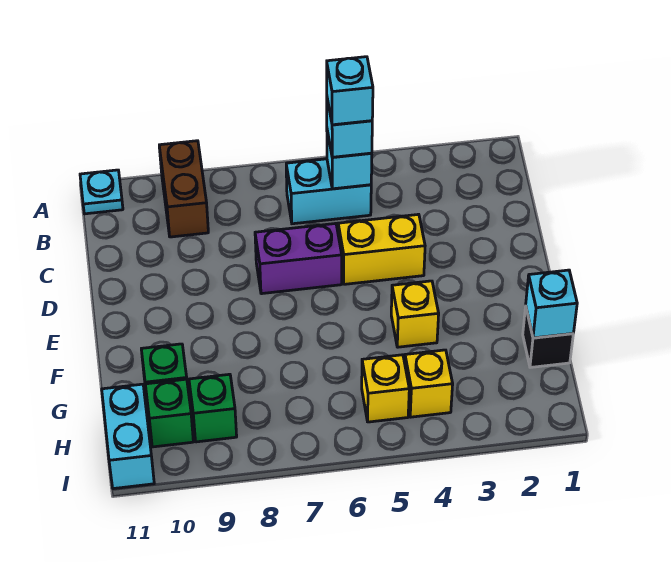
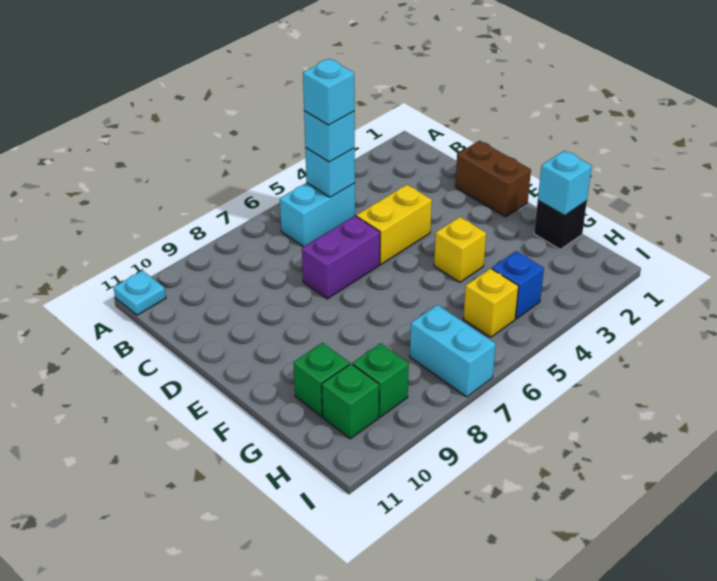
brown 1x2 brick [159,141,208,237] -> brown 1x2 brick moved to [455,141,531,217]
yellow 1x1 brick [405,350,453,417] -> blue 1x1 brick [492,251,544,319]
cyan 1x2 brick [102,384,154,489] -> cyan 1x2 brick moved to [410,305,496,397]

